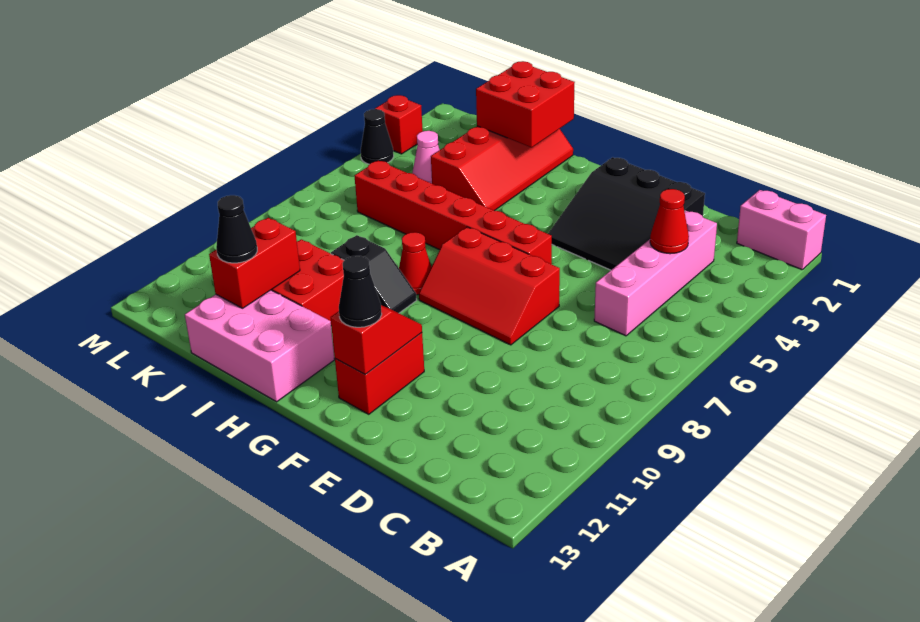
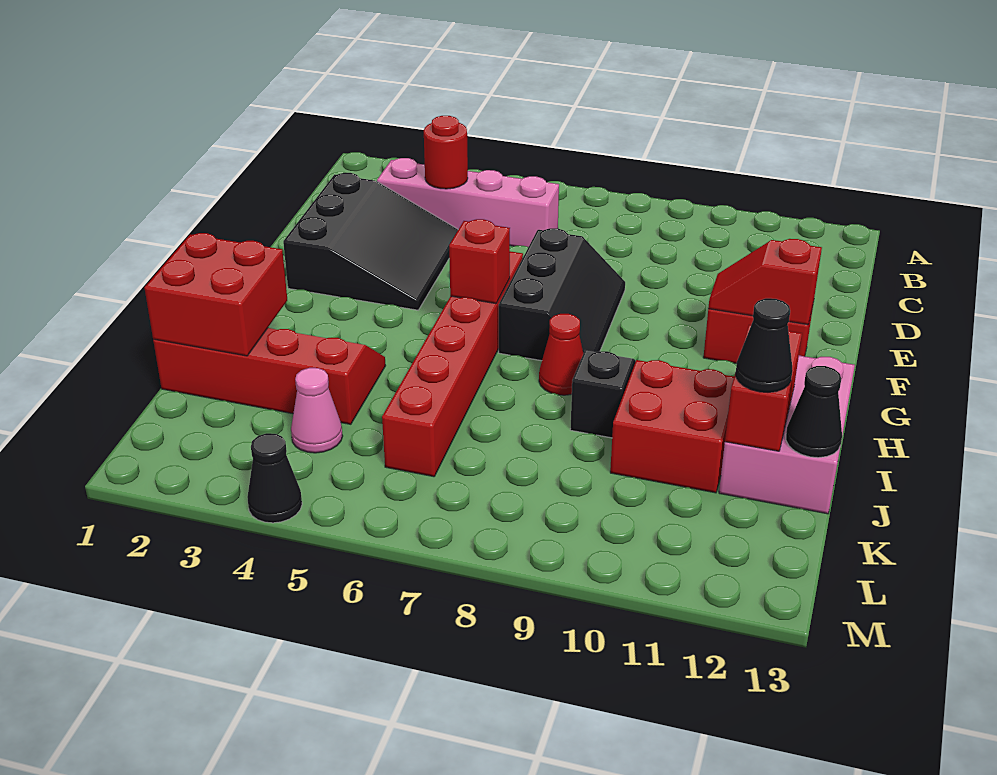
pink 1x2 brick [737,190,826,270] -> none
red 1x1 cone [650,189,689,254] -> red 1x1 round brick [424,116,468,189]
red 2x3 slope [419,227,560,345] -> black 2x3 slope [499,228,625,361]
black 1x1 cone [339,256,382,327] -> black 1x1 cone moved to [786,366,842,458]
red 1x2 brick [209,218,300,308] -> red 1x2 brick turned to [725,325,802,451]
red 1x1 brick [375,95,423,154] -> red 1x1 brick moved to [449,219,510,304]

